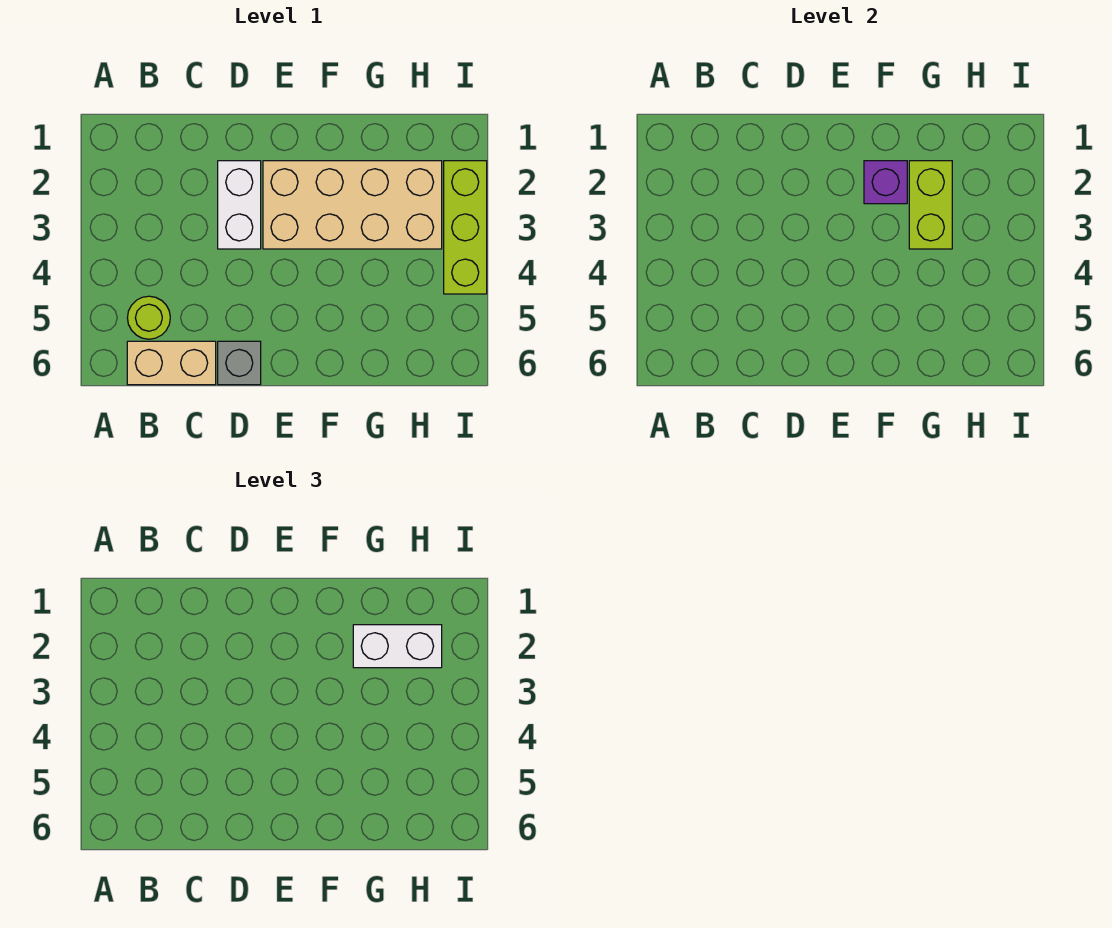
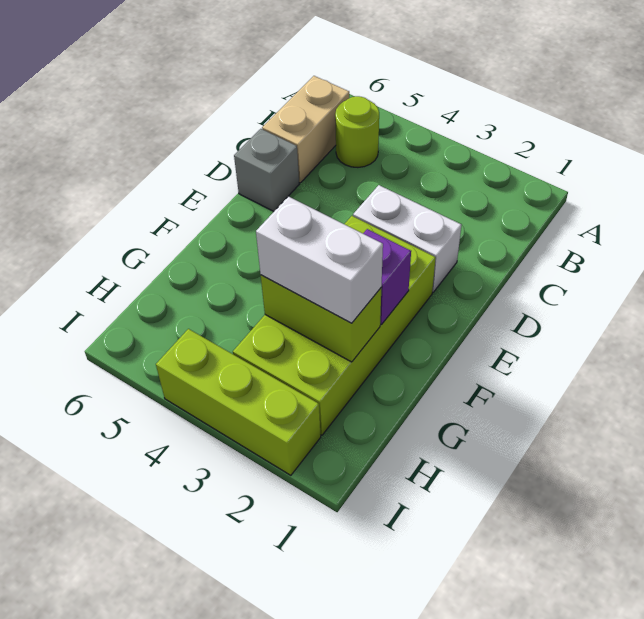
tan 2x4 brick [263,161,442,249] -> lime 2x4 brick [233,216,436,435]
white 1x2 brick [353,625,442,668] -> white 1x2 brick turned to [256,196,383,323]

